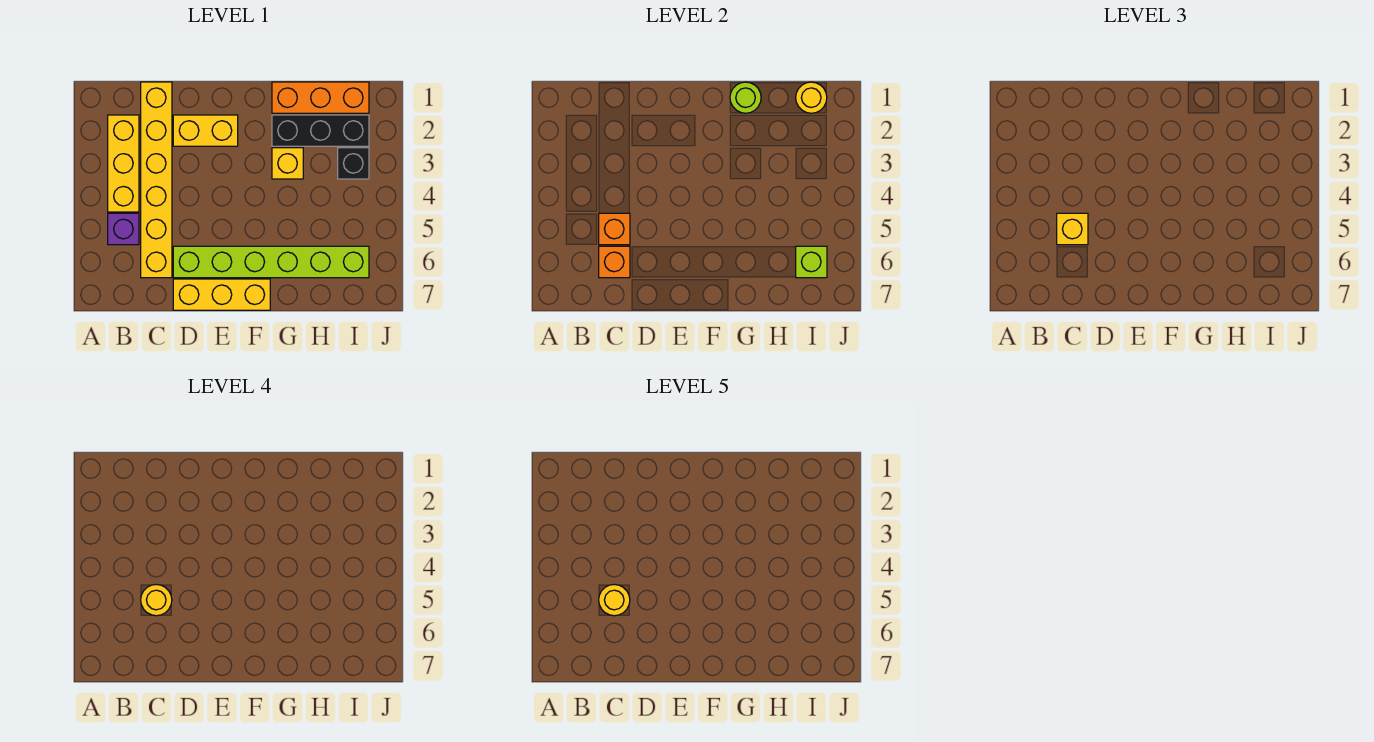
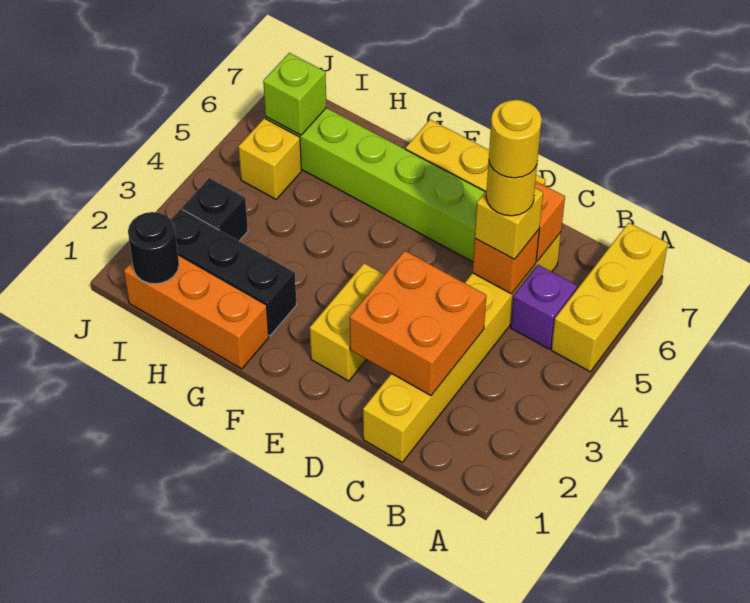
yellow 1x3 brick [108,115,139,212] -> yellow 1x3 brick moved to [551,223,668,372]
none -> orange 2x2 brick [350,251,486,396]
yellow 1x2 brick [173,115,238,146] -> yellow 1x2 brick turned to [310,263,385,381]
lime 1x1 round brick [730,82,761,113] -> none
yellow 1x1 brick [272,148,303,179] -> yellow 1x1 brick moved to [238,118,301,199]
yellow 1x1 round brick [796,82,827,113] -> black 1x1 round brick [128,212,179,284]

